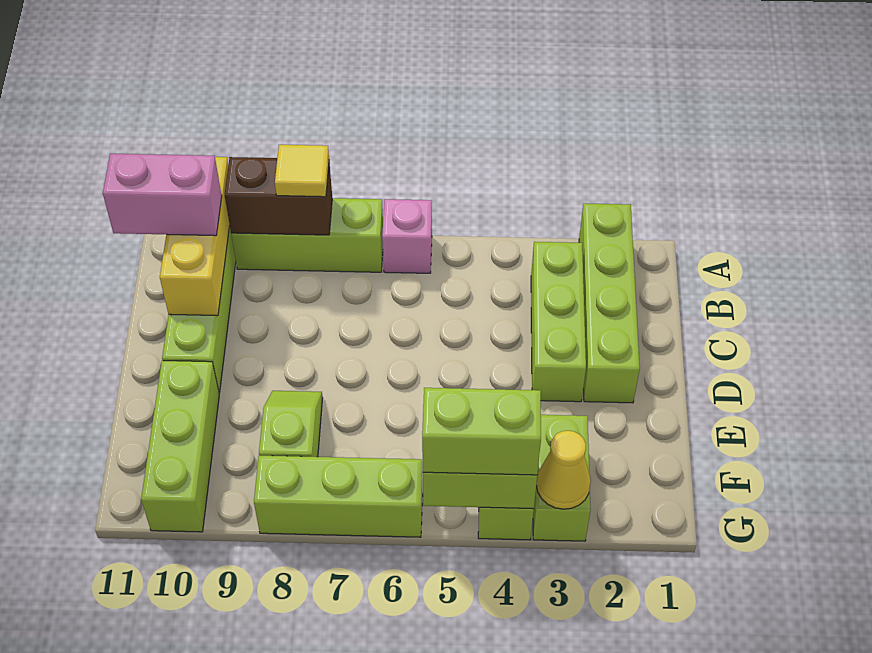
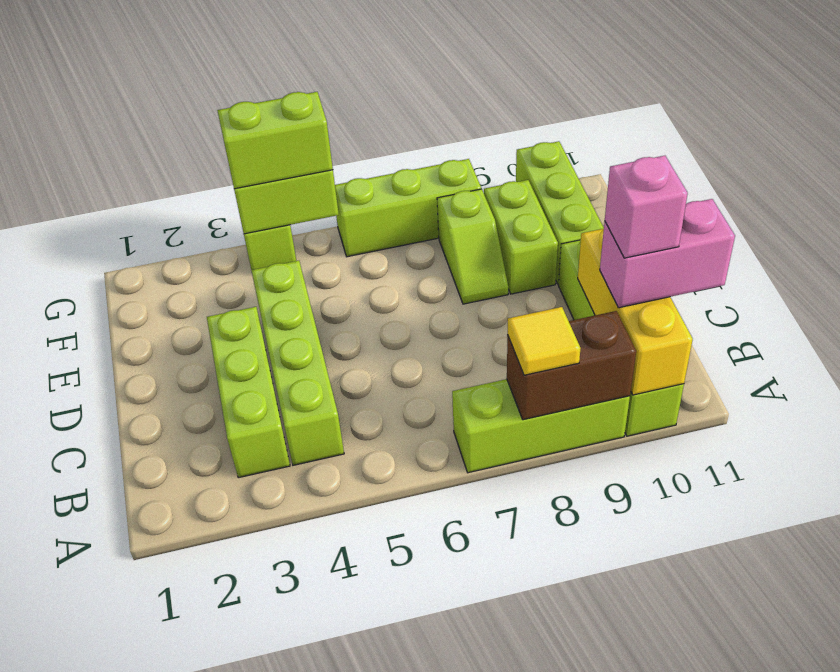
lime 1x4 brick [579,203,640,403] -> lime 1x4 brick moved to [251,261,344,465]
pink 1x1 brick [382,199,432,273] -> pink 1x1 brick moved to [605,156,688,258]
lime 1x2 brick [533,415,591,541] -> lime 1x2 brick moved to [484,180,558,294]
yellow 1x1 cone [536,431,591,509] -> none

